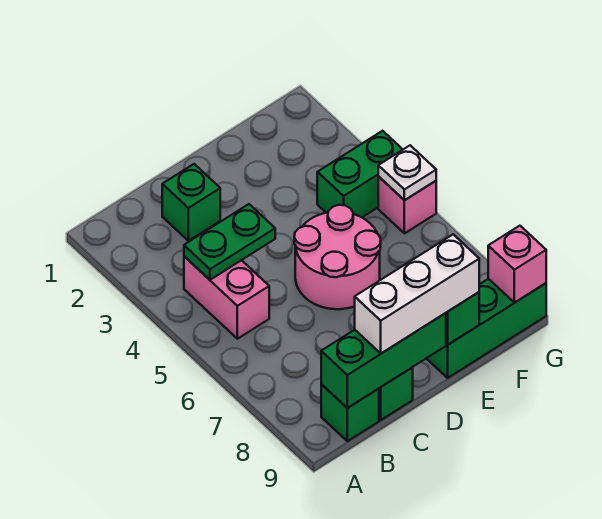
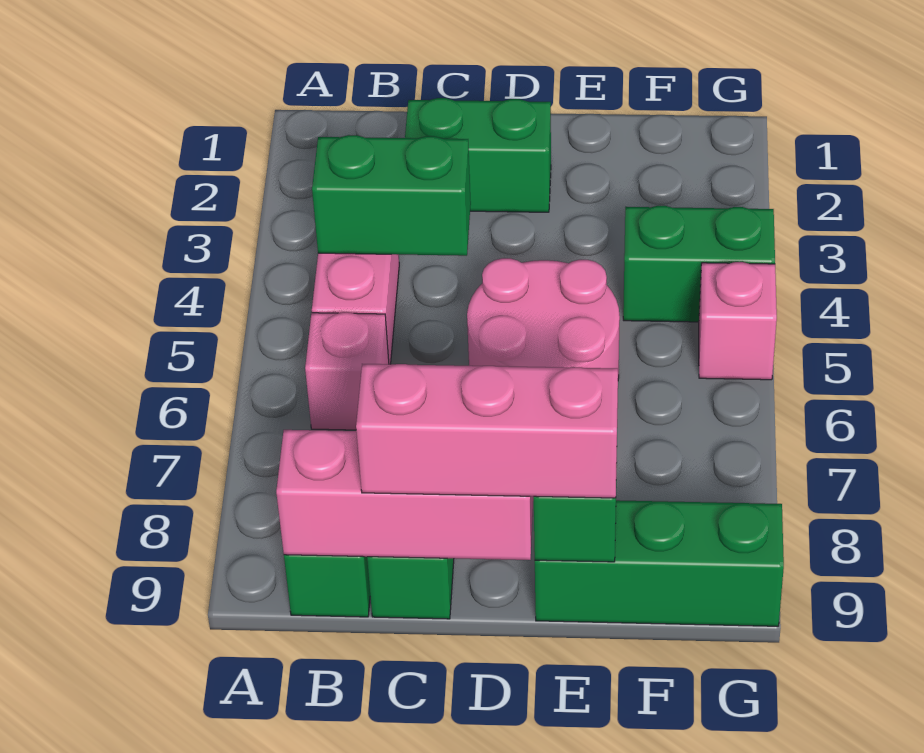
green 1x2 plate [184,204,275,280] -> green 1x2 brick [312,135,471,256]
green 1x3 brick [321,313,446,408] -> pink 1x3 brick [276,430,533,560]
green 1x1 brick [162,164,220,241] -> green 1x2 brick [405,98,551,212]
white 1x3 brick [355,234,479,353] -> pink 1x3 brick [356,364,618,498]
white 1x1 plate [378,145,436,200] -> none
pink 1x1 brick [488,226,546,303] -> pink 1x1 brick moved to [305,312,389,430]

